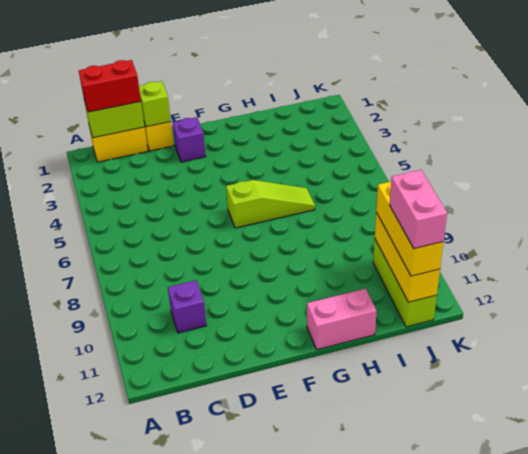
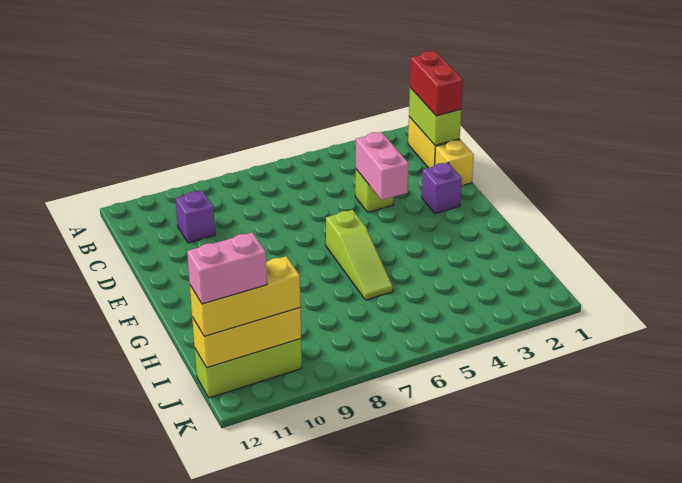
lime 1x1 brick [139,81,171,127] -> lime 1x1 brick moved to [355,169,393,212]
pink 1x2 brick [307,289,377,350] -> pink 1x2 brick moved to [356,132,409,200]

